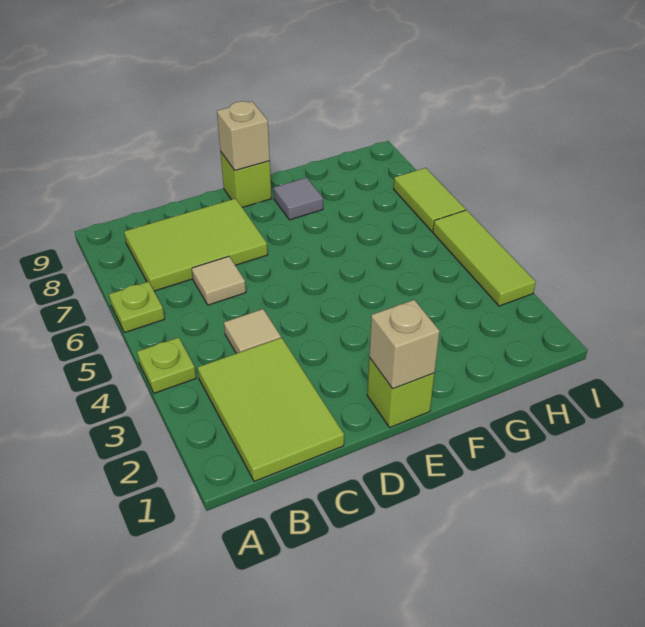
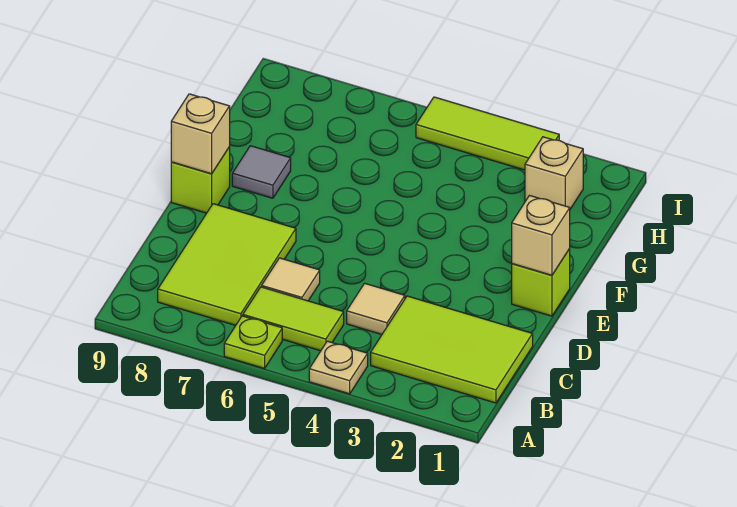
lime 1x1 plate [137,337,196,393] -> tan 1x1 plate [309,341,368,394]
none -> tan 1x1 brick [525,137,583,209]
lime 1x2 tile [394,168,466,231] -> lime 1x2 tile moved to [243,287,344,351]

